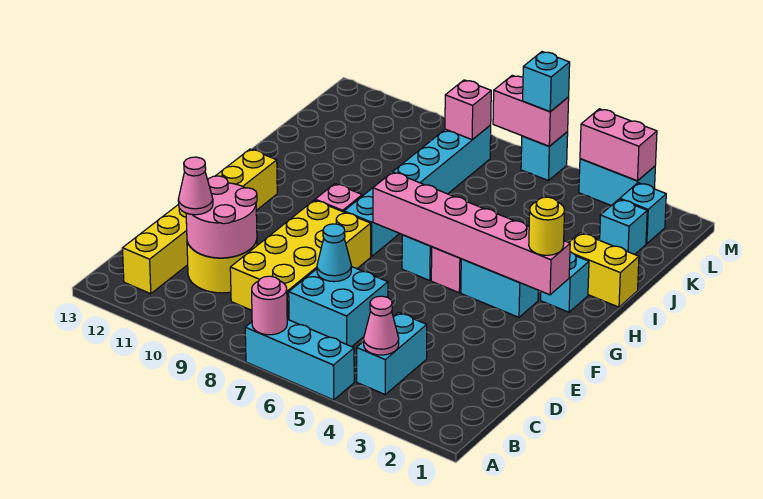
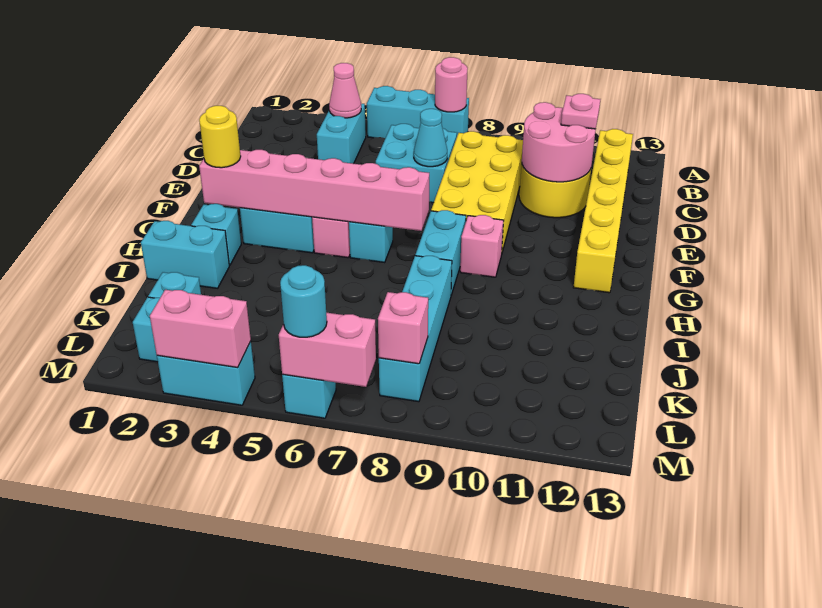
pink 1x1 cone [178,157,213,215] -> pink 1x1 plate [561,94,600,129]
yellow 1x2 brick [569,233,639,307] -> cyan 1x2 brick [141,221,229,288]
cyan 1x1 brick [523,52,570,112] -> cyan 1x1 round brick [280,265,327,337]

